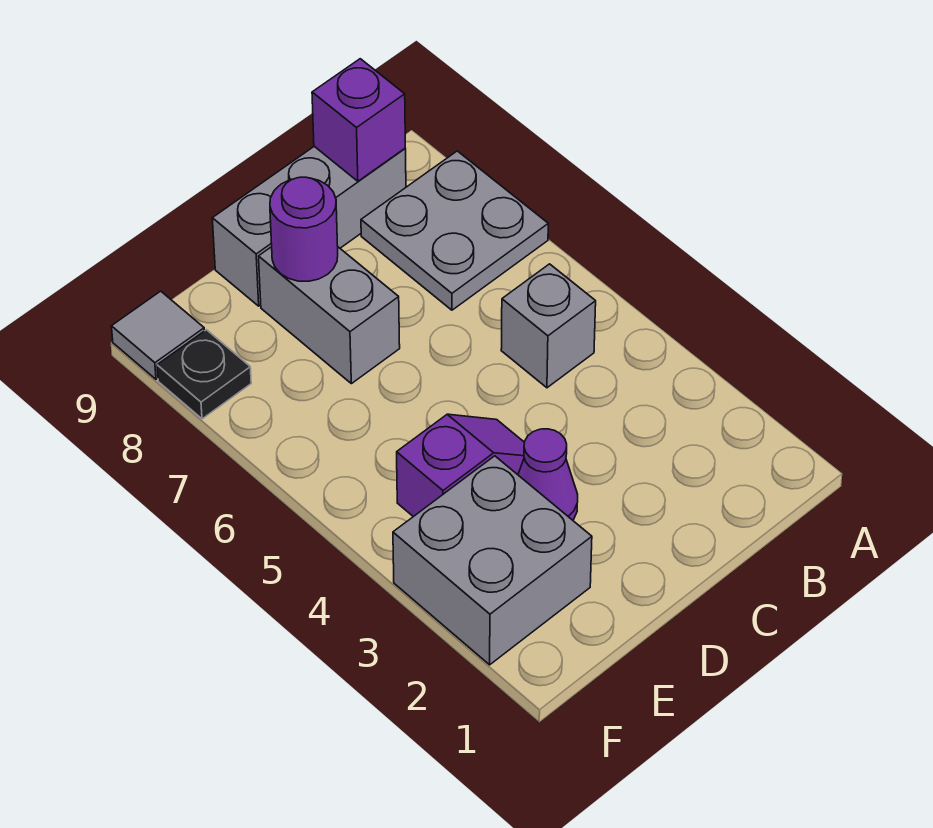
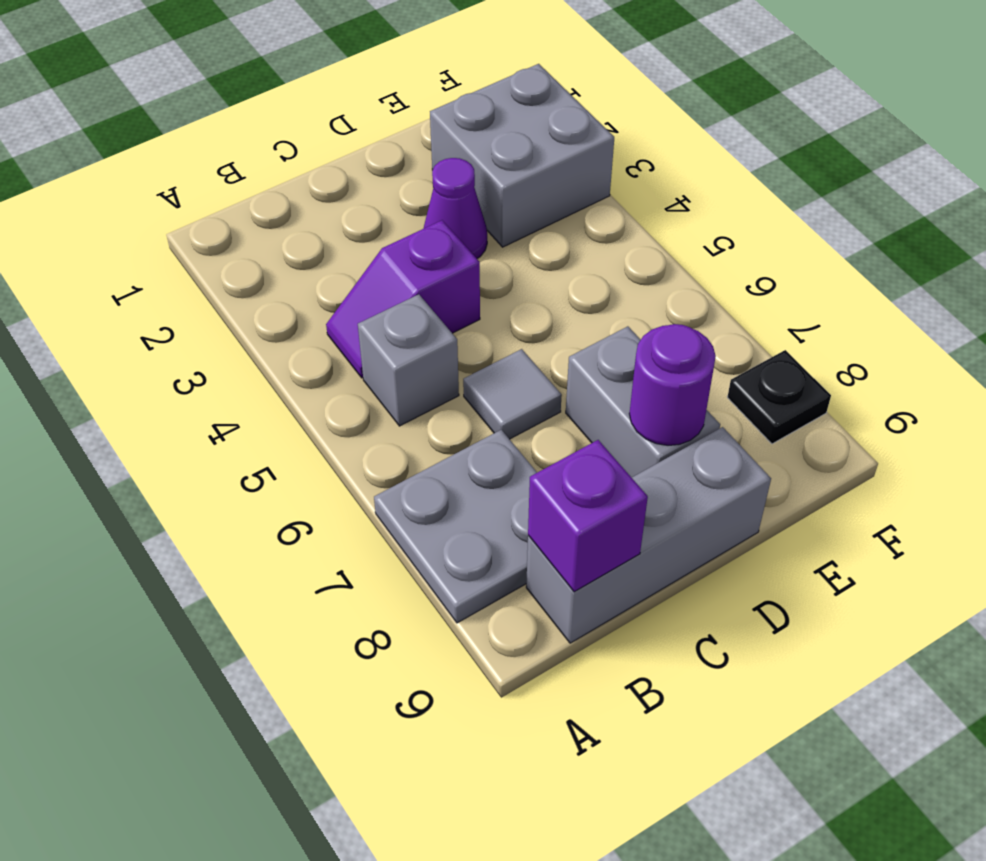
purple 1x2 slope [397,414,525,517] -> purple 1x2 slope moved to [326,220,480,378]
grey 1x1 tile [112,291,204,379] -> grey 1x1 tile moved to [463,349,562,439]

